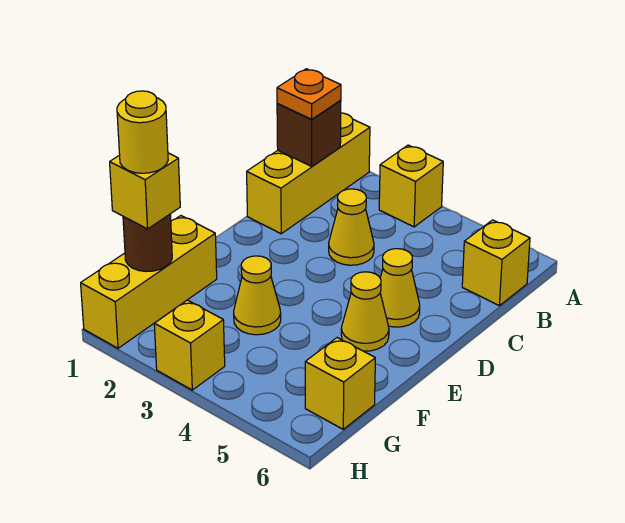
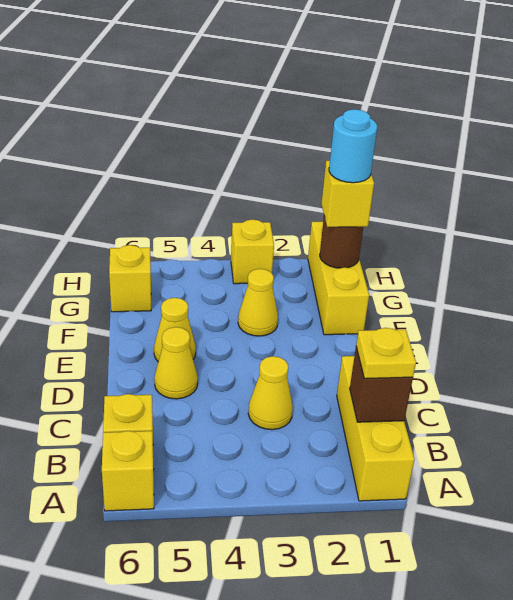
yellow 1x1 brick [379,145,443,227] -> yellow 1x1 brick moved to [102,431,154,511]
orange 1x1 plate [277,69,341,119] -> yellow 1x1 plate [356,328,416,379]
yellow 1x1 round brick [117,91,168,173] -> cyan 1x1 round brick [329,109,377,183]

